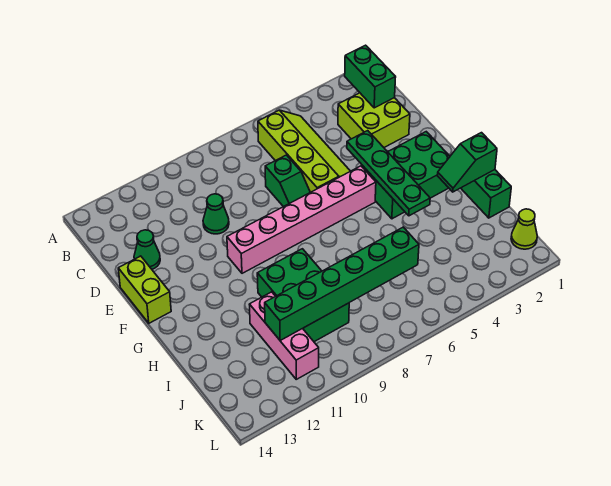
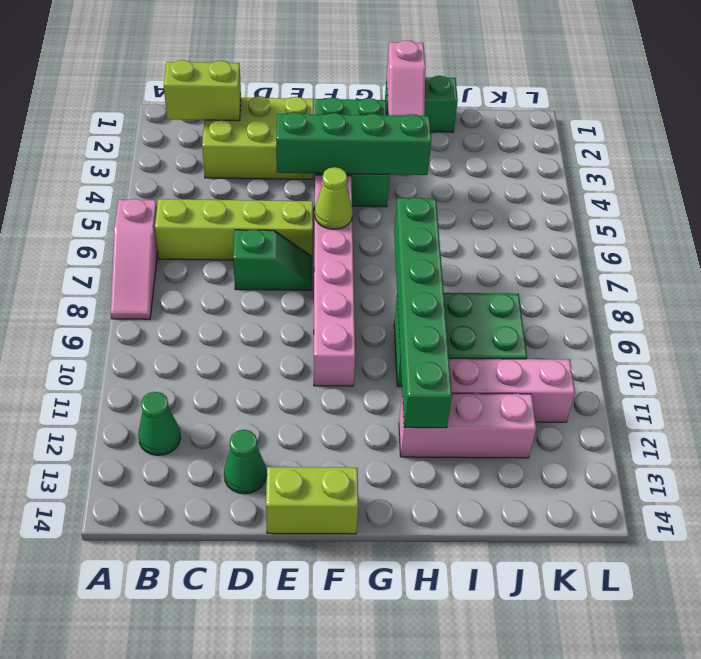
none -> pink 1x3 slope [111,199,158,319]
green 1x2 brick [345,45,396,108] -> lime 1x2 brick [164,60,241,121]
lime 2x2 brick [338,93,410,147] -> lime 2x3 brick [202,96,314,180]
green 1x1 cone [203,194,229,234] -> green 1x1 cone moved to [138,392,181,455]
green 1x4 plate [347,131,430,216] -> green 1x4 brick [276,112,431,175]
green 1x2 slope [437,133,497,192] -> pink 1x2 slope [387,40,425,116]
none -> pink 1x3 brick [399,393,536,458]
green 1x6 brick [265,227,419,340] -> green 1x6 brick moved to [394,197,452,428]
lime 1x1 cone [511,209,537,249] -> lime 1x1 cone moved to [315,167,353,229]

